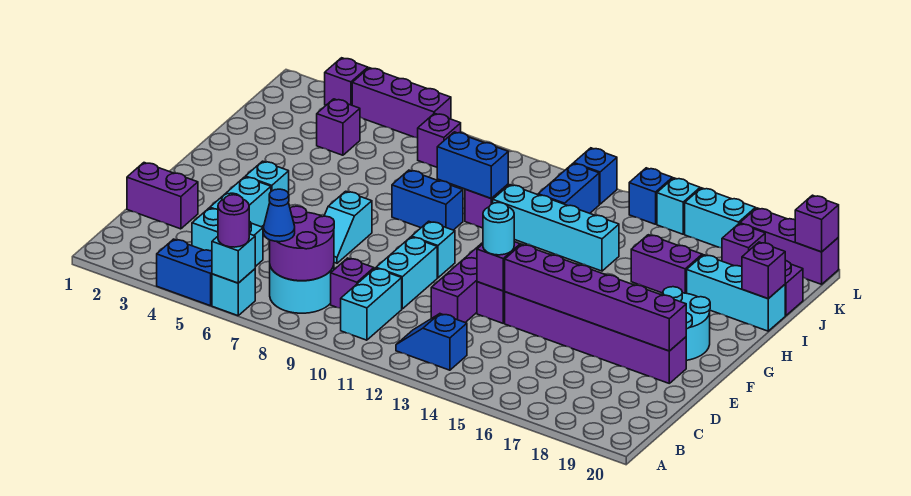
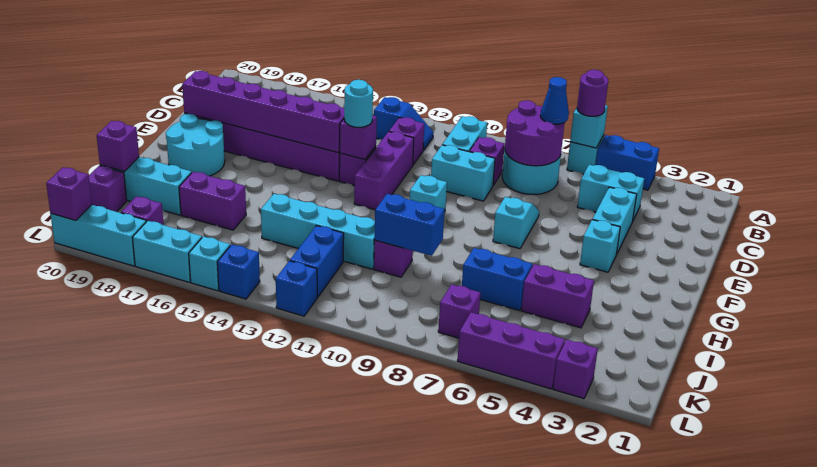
purple 1x2 brick [127,163,198,229] -> purple 1x2 brick moved to [521,264,594,328]
cyan 1x2 brick [376,237,437,309] -> cyan 1x2 brick turned to [431,145,495,201]
blue 1x2 brick [392,170,463,230] -> blue 1x2 brick moved to [462,248,532,311]
purple 1x1 brick [317,99,360,155] -> purple 1x1 brick moved to [389,117,424,165]
purple 1x3 brick [740,208,839,284] -> cyan 1x3 brick [50,205,146,266]

